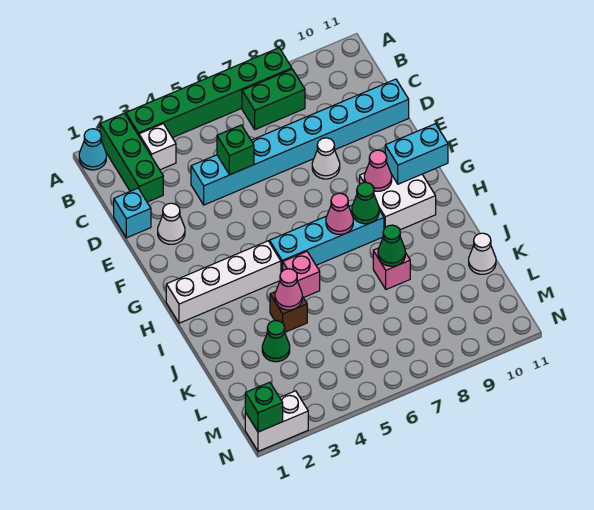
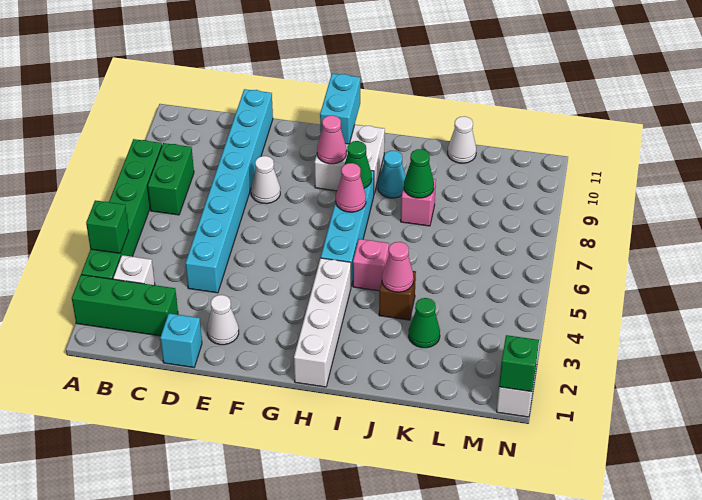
cyan 1x1 cone [79,129,106,170] -> cyan 1x1 cone moved to [378,151,406,198]
green 1x1 brick [217,125,254,175] -> green 1x1 brick moved to [86,200,129,253]

